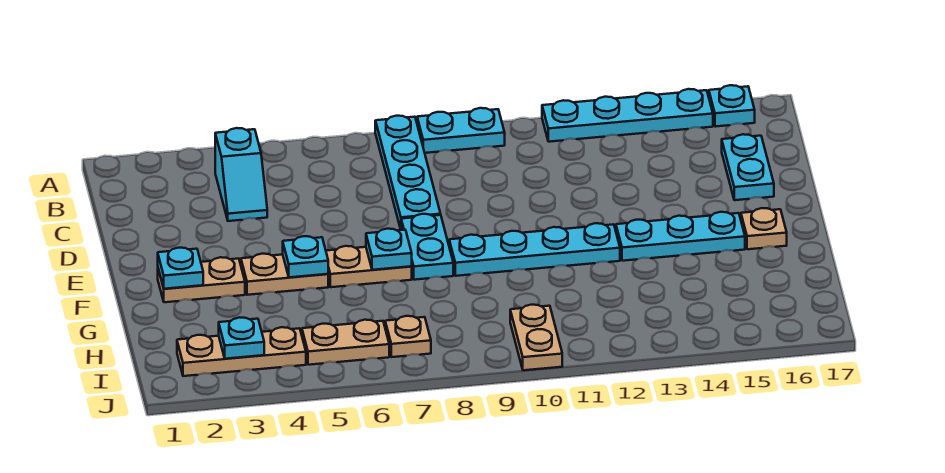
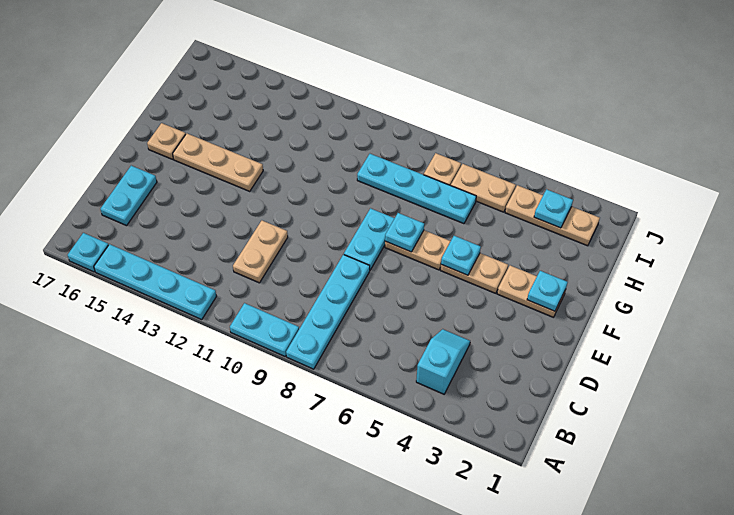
cyan 1x4 plate [449,223,620,276] -> cyan 1x4 plate moved to [357,154,476,224]
cyan 1x3 plate [616,212,745,261] -> tan 1x3 plate [173,134,263,191]
tan 1x2 plate [510,305,562,370] -> tan 1x2 plate moved to [233,221,288,283]

